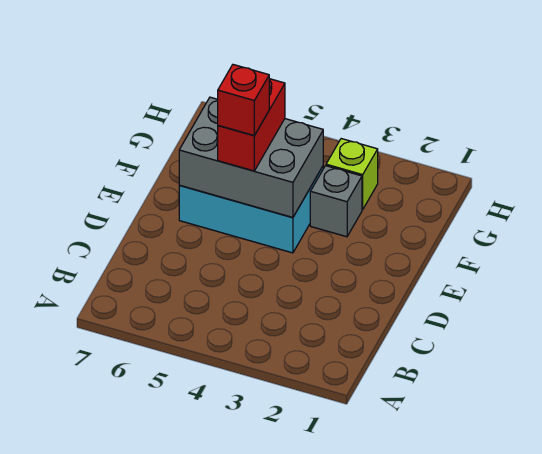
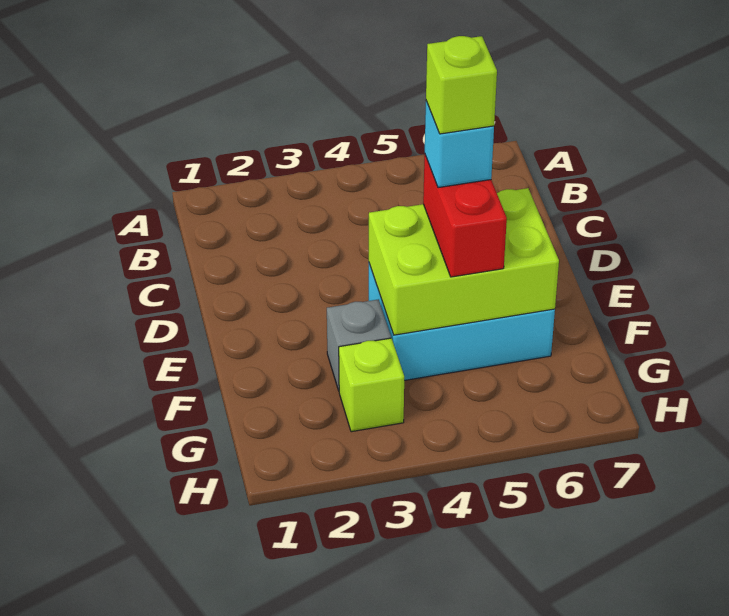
grey 2x3 brick [179,97,323,218] -> lime 2x3 brick [369,188,559,335]
red 1x1 brick [218,65,269,136] -> cyan 1x1 brick [425,101,494,188]
none -> lime 1x1 brick [426,36,497,134]

